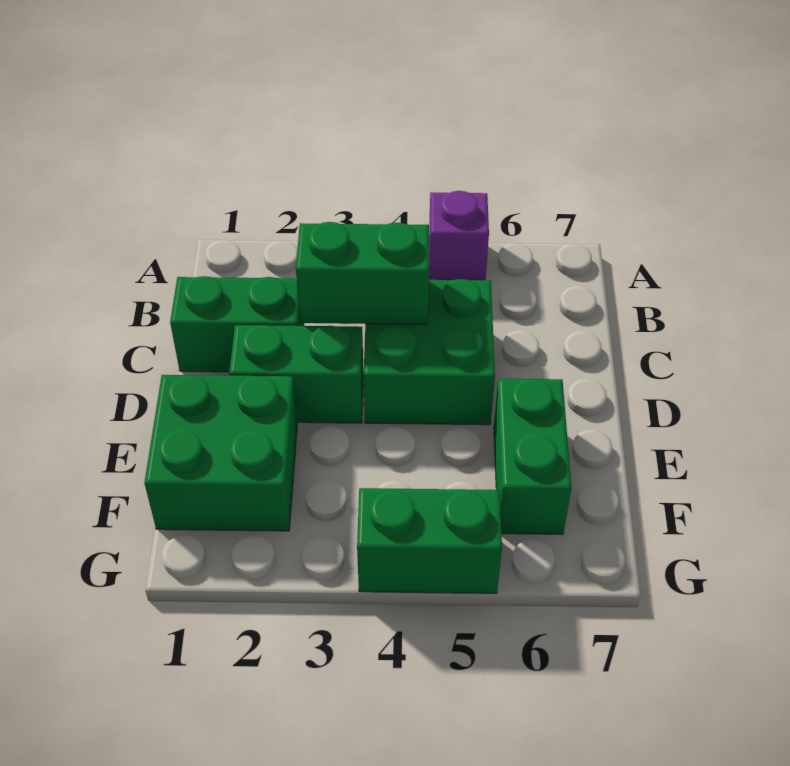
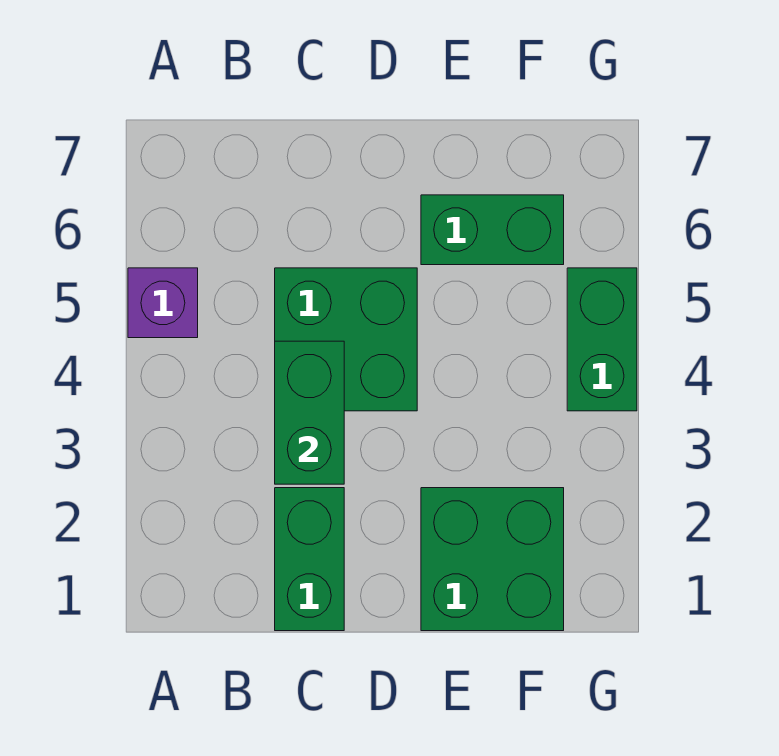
green 1x2 brick [229,325,364,423] -> none

